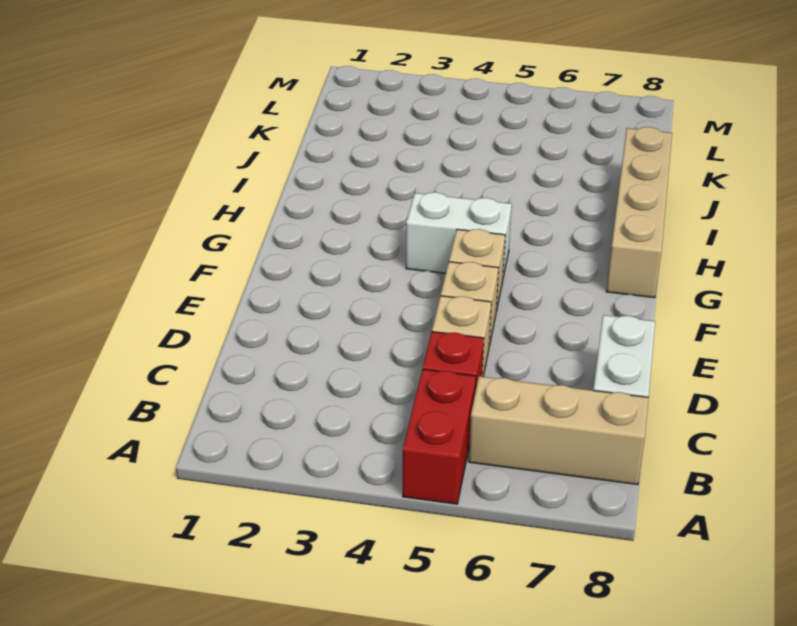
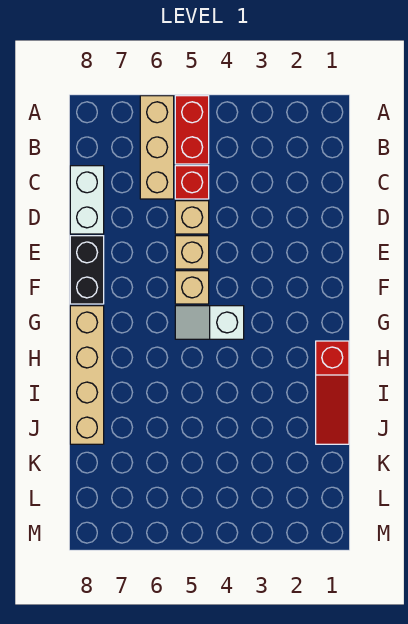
tan 1x3 brick [469,376,649,485] -> tan 1x3 brick turned to [140,96,174,199]
none -> black 1x2 brick [70,236,104,304]
white 1x2 brick [406,192,512,277] -> white 1x2 slope [175,306,244,339]
none -> red 1x3 slope [316,341,349,444]

